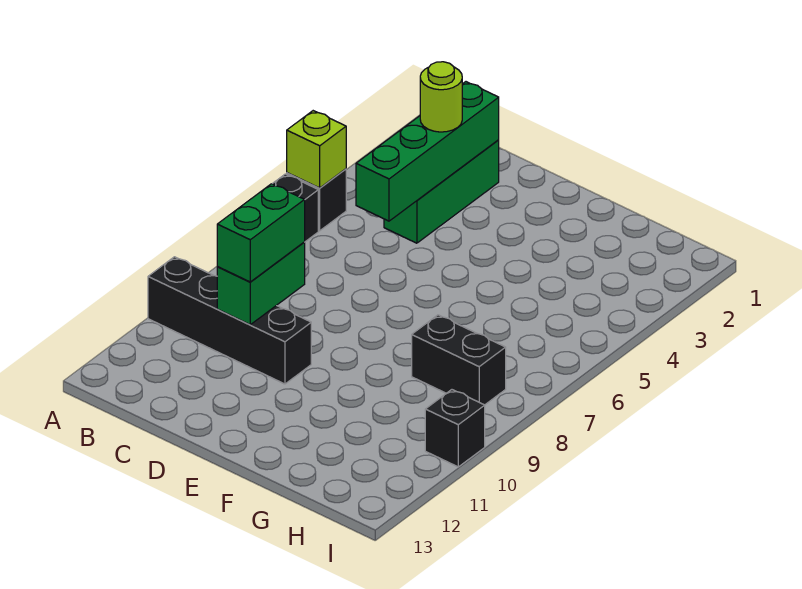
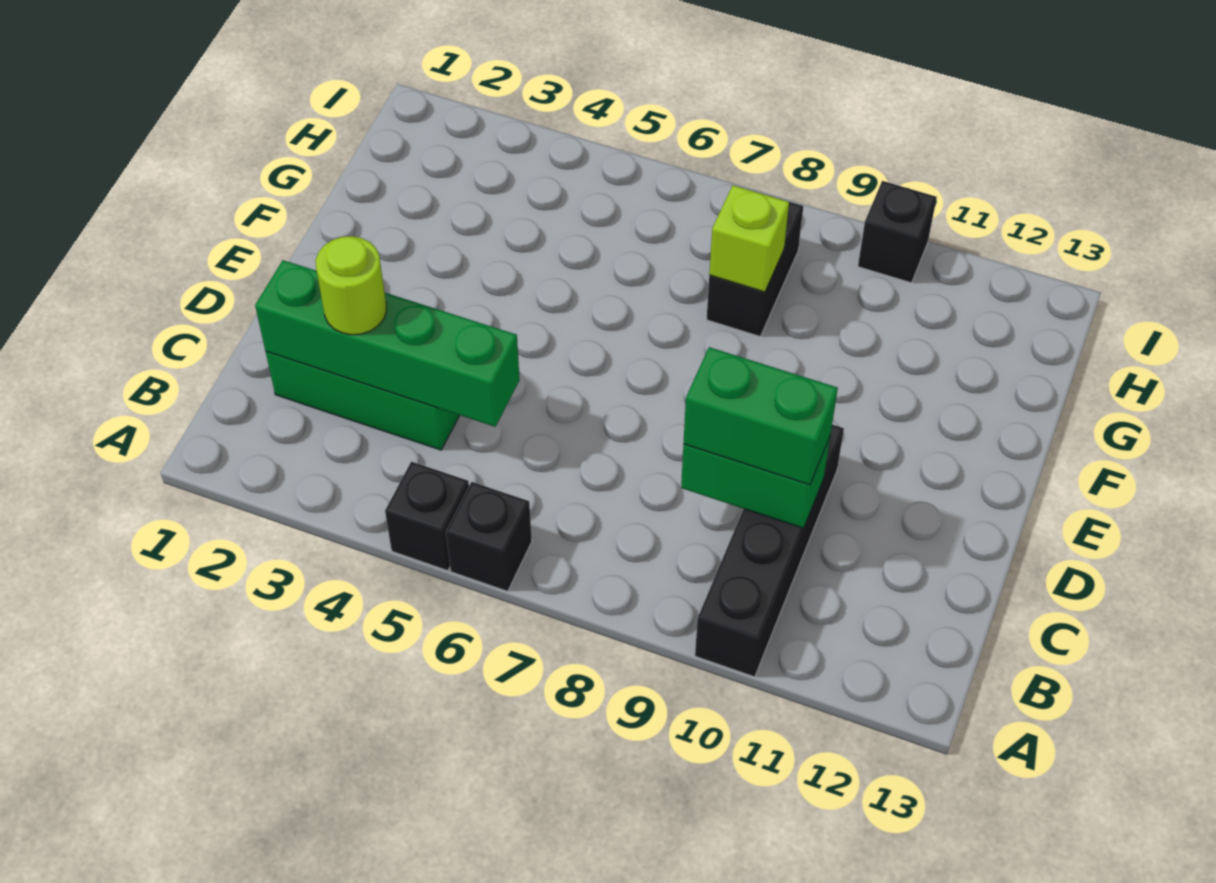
lime 1x1 brick [287,111,346,188] -> lime 1x1 brick moved to [709,185,789,292]

